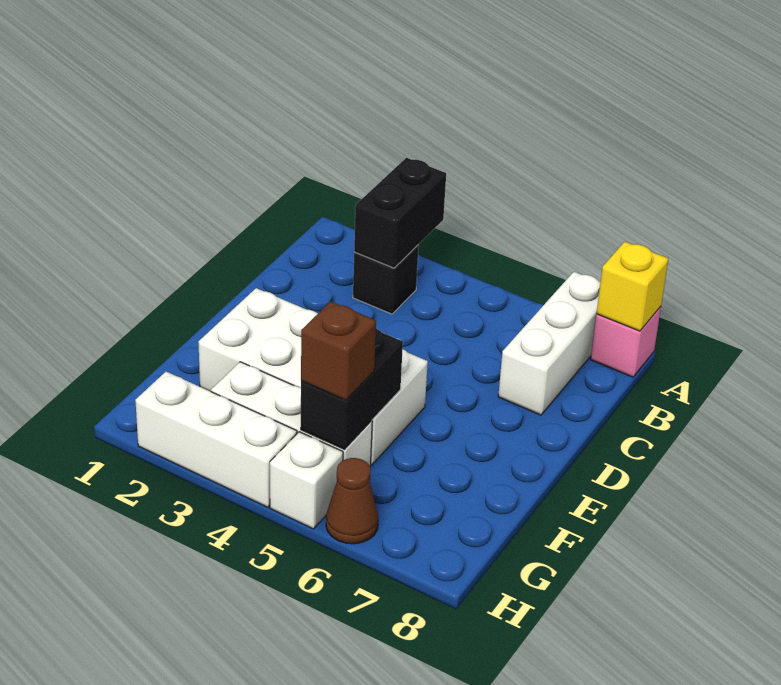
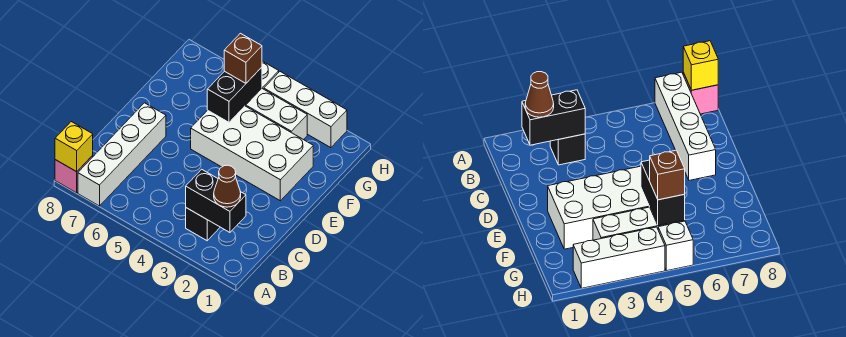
black 1x2 brick [354,158,446,268] -> black 1x2 brick turned to [186,169,246,232]
white 1x3 brick [498,272,601,415] -> white 1x4 brick [78,103,166,206]
brown 1x1 cone [326,458,378,544] -> brown 1x1 cone moved to [214,165,241,207]

